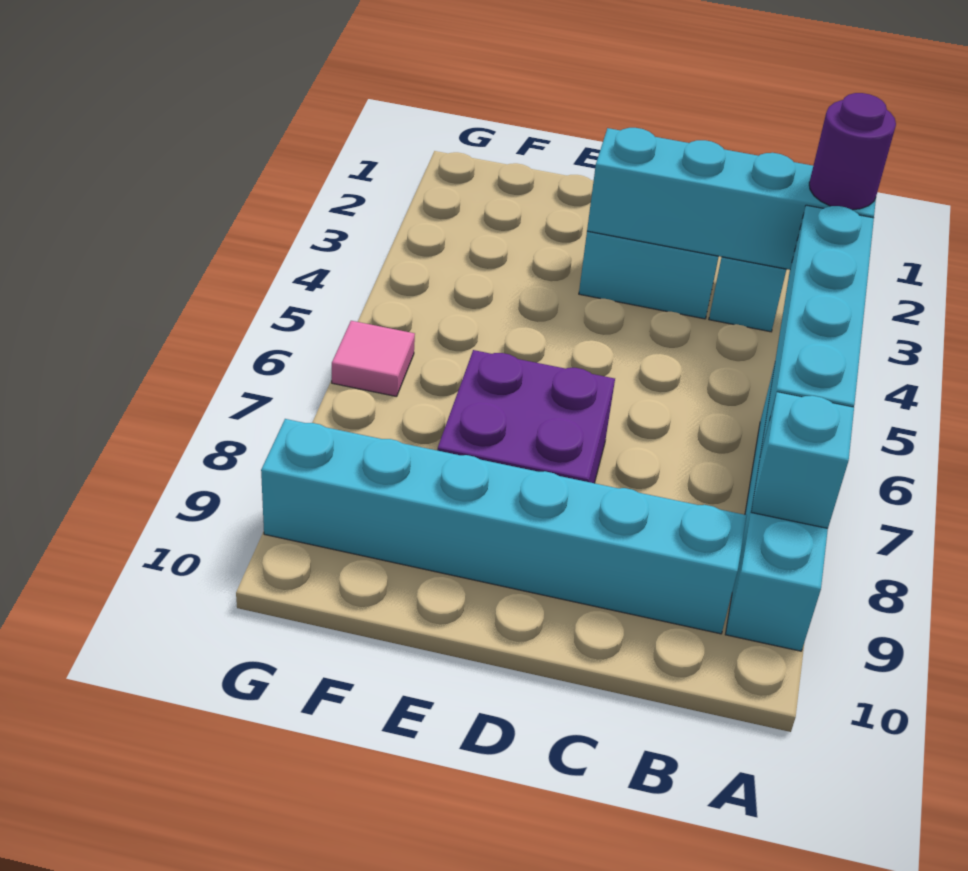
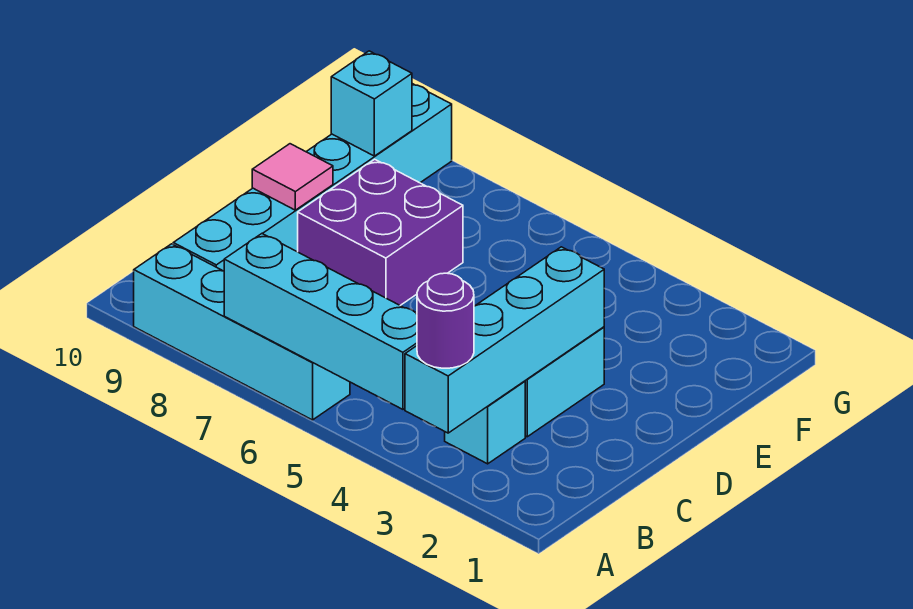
cyan 1x1 brick [751,392,854,528] -> cyan 1x1 brick moved to [331,51,412,156]
pink 1x1 tile [332,321,415,397] -> pink 1x1 tile moved to [252,144,333,210]

